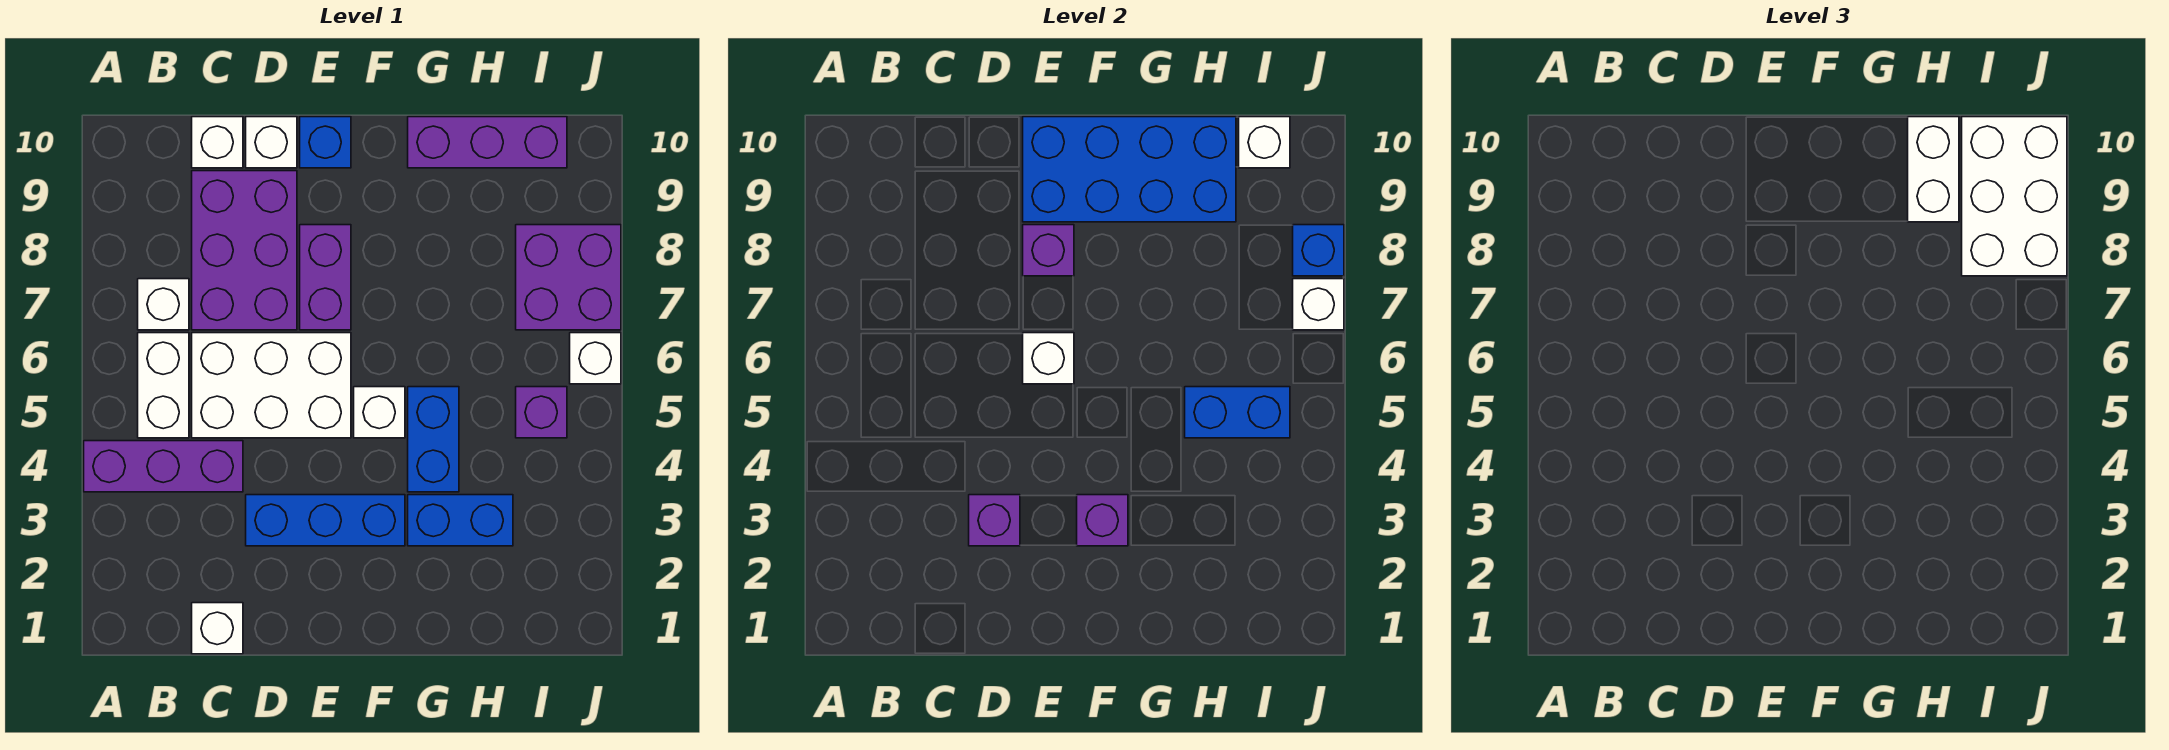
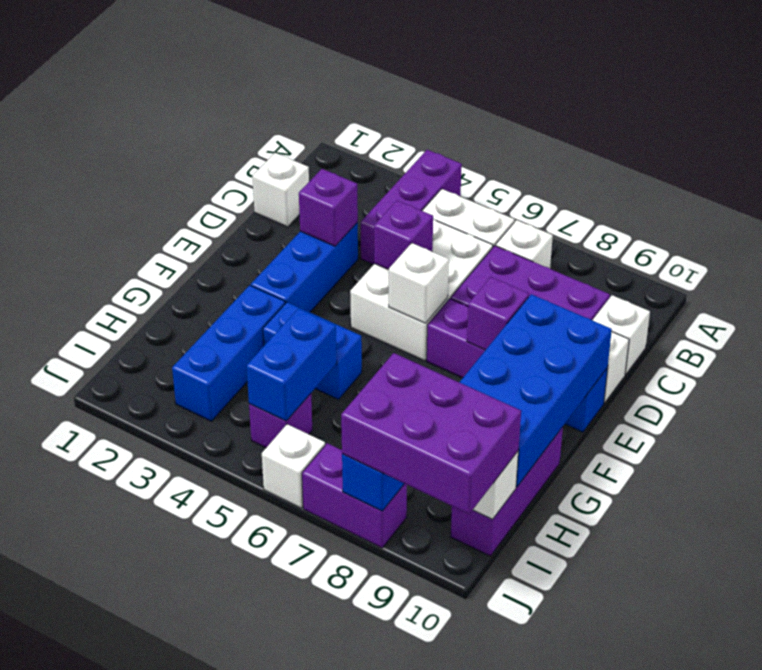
purple 1x1 brick [1077,495,1128,546] -> purple 1x1 brick moved to [374,201,433,270]
white 1x1 brick [354,387,405,438] -> none
blue 1x2 brick [408,495,513,546] -> blue 1x3 brick [172,285,285,421]
white 1x2 brick [1908,117,1959,222] -> none
purple 2x2 brick [516,225,621,330] -> purple 1x2 brick [302,443,407,548]
white 2x3 brick [1962,117,2067,276] -> purple 2x3 brick [341,353,521,514]
white 1x1 brick [1293,279,1344,330] -> none

